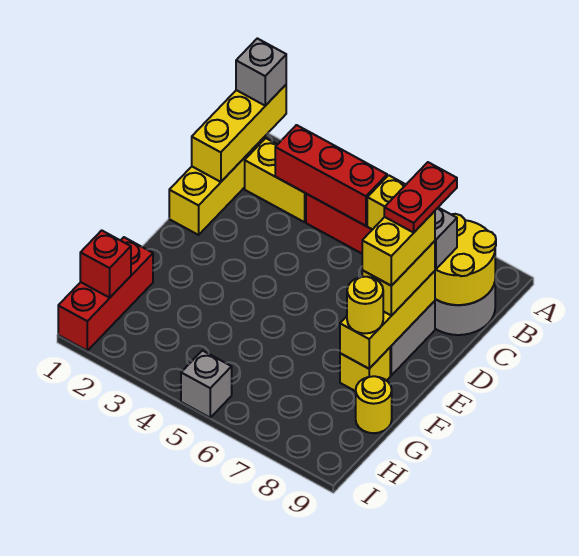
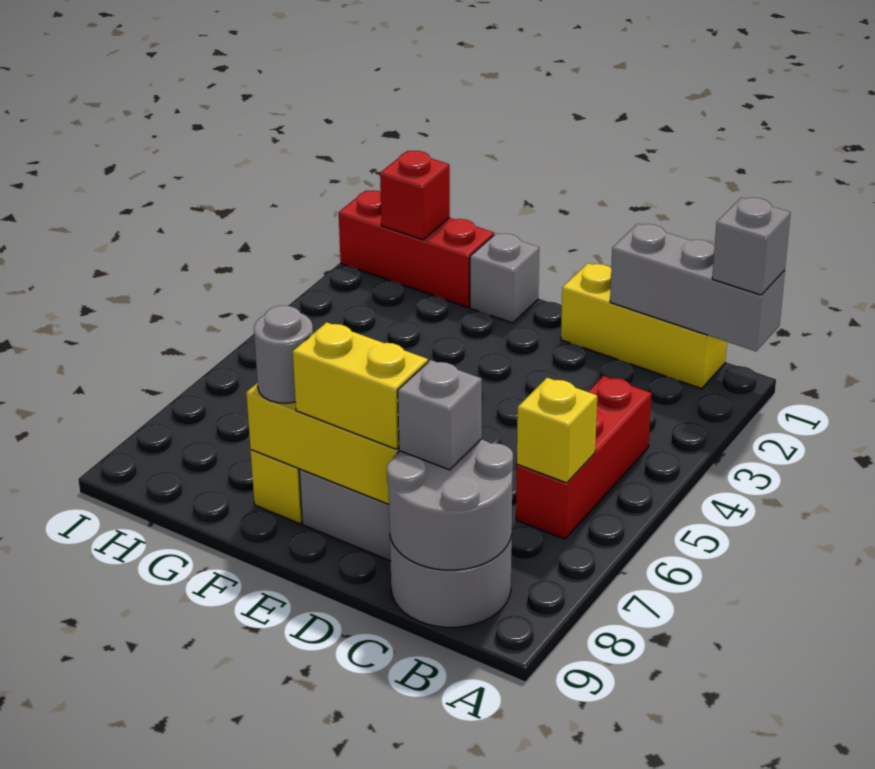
yellow 1x3 brick [192,85,286,182] -> grey 1x3 brick [610,224,785,351]
yellow 1x2 brick [245,138,306,222] -> none
red 1x3 brick [275,125,387,226] -> none
yellow 2x2 round brick [435,214,496,305] -> grey 2x2 round brick [387,439,513,570]
red 1x2 plate [384,162,457,233] -> none
yellow 1x2 brick [362,211,435,286] -> none
yellow 1x1 round brick [347,277,383,333] -> grey 1x1 round brick [254,306,313,403]
yellow 1x1 round brick [356,376,392,433] -> none
grey 1x1 brick [181,350,232,418] -> grey 1x1 brick moved to [470,233,539,323]

